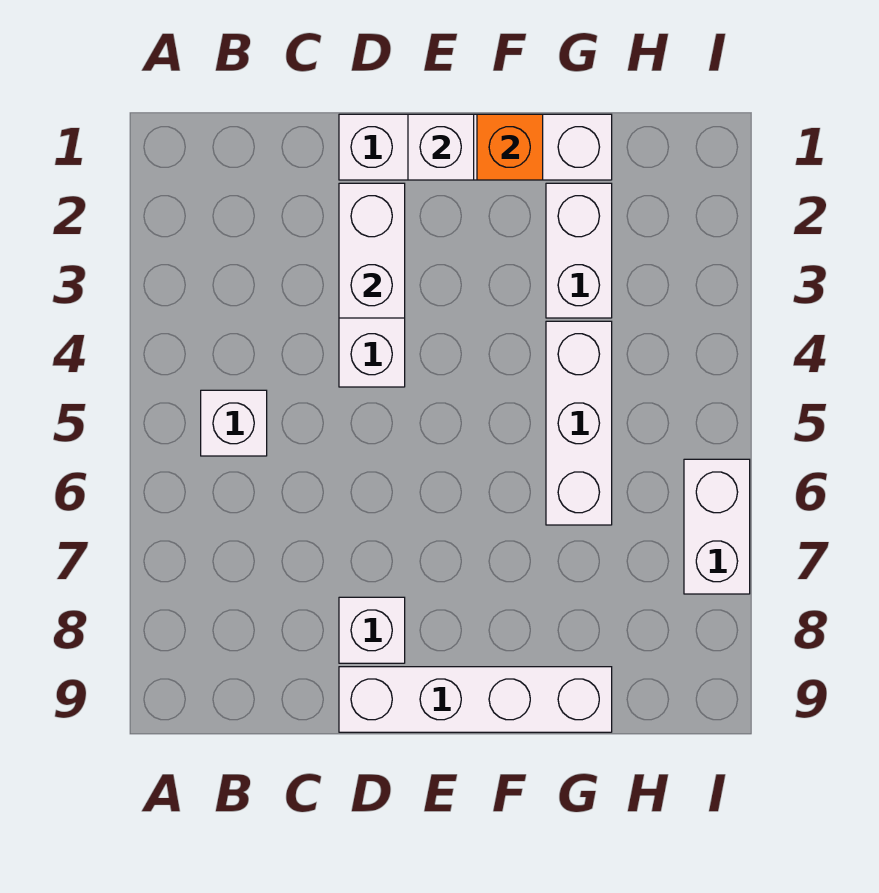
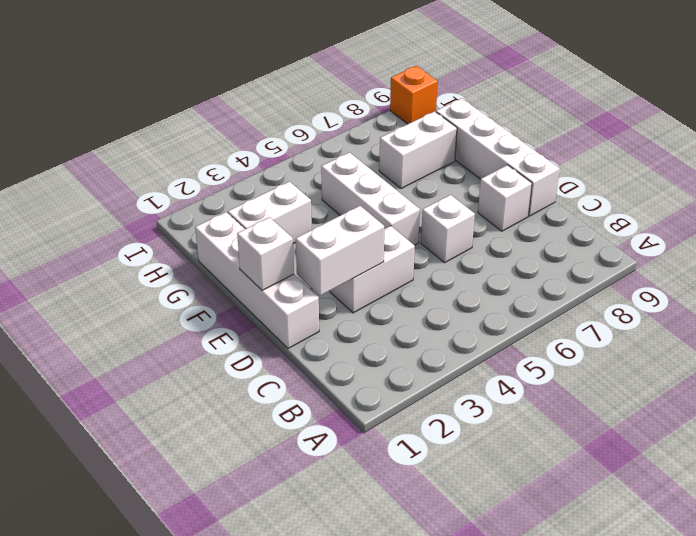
white 1x1 brick [201,390,267,456] -> white 1x1 brick moved to [421,195,475,263]
orange 1x1 brick [477,114,543,180] -> orange 1x1 brick moved to [390,66,438,124]
white 1x3 brick [546,321,612,525] -> white 1x3 brick turned to [321,152,420,245]
white 1x2 brick [684,459,750,594] -> white 1x2 brick moved to [379,111,457,189]

